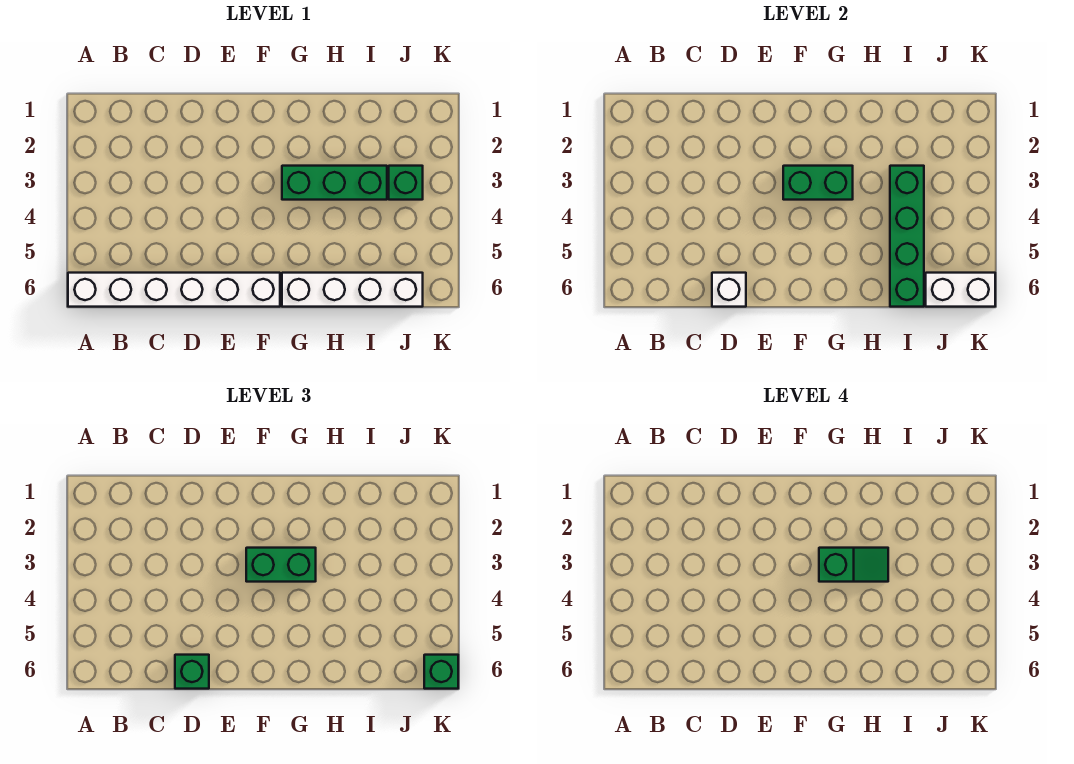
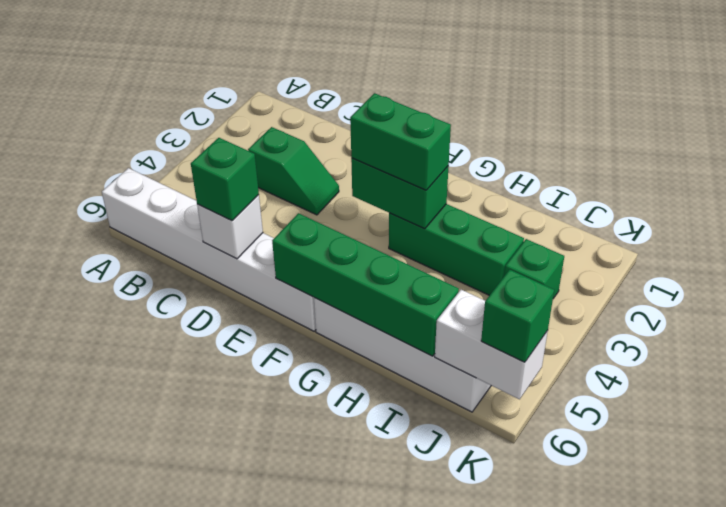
green 1x2 slope [819,548,888,582] -> green 1x2 slope moved to [248,127,339,215]
green 1x4 brick [890,166,924,307] -> green 1x4 brick turned to [272,213,459,356]

